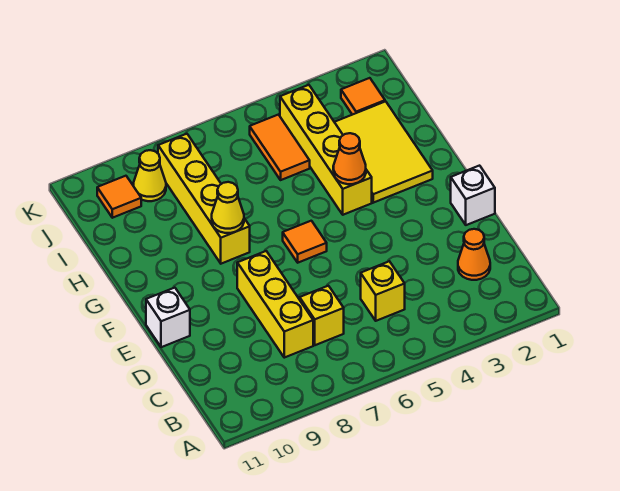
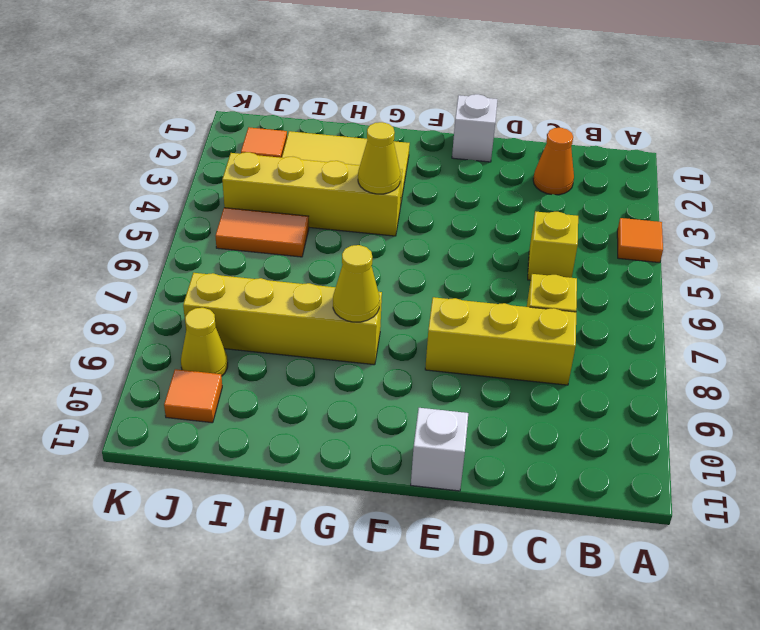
orange 1x1 tile [283,221,327,263] -> orange 1x1 tile moved to [617,218,663,263]
orange 1x1 cone [333,133,366,184] -> yellow 1x1 cone [358,122,400,194]

